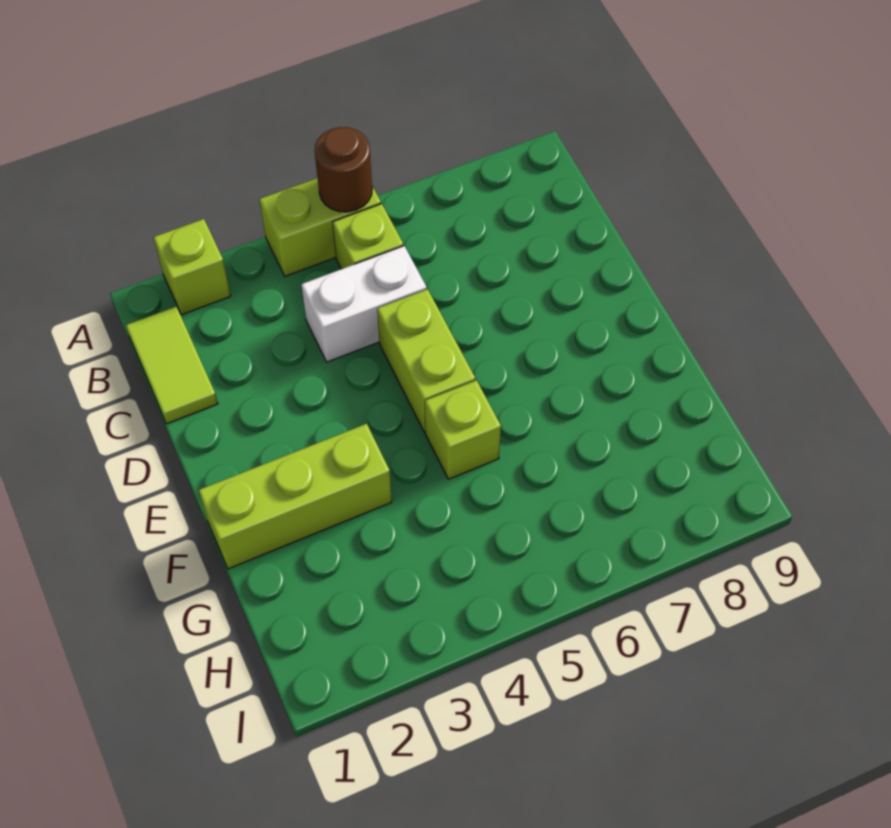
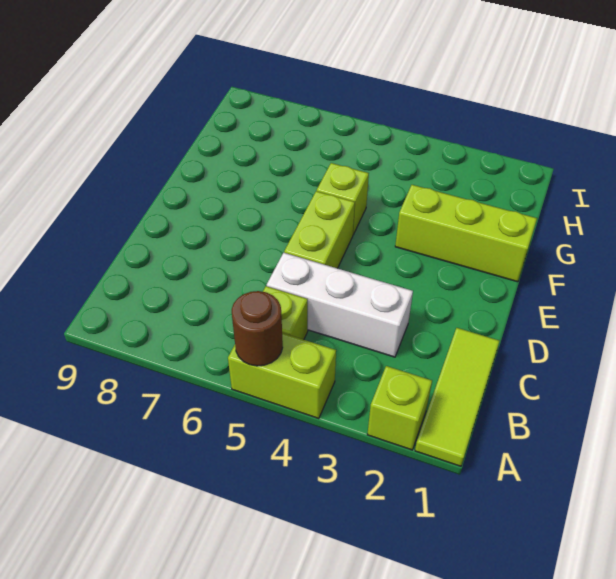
lime 1x2 tile [126,307,218,424] -> lime 1x3 tile [415,328,499,466]
white 1x2 brick [301,246,427,362] -> white 1x3 brick [267,253,413,357]

